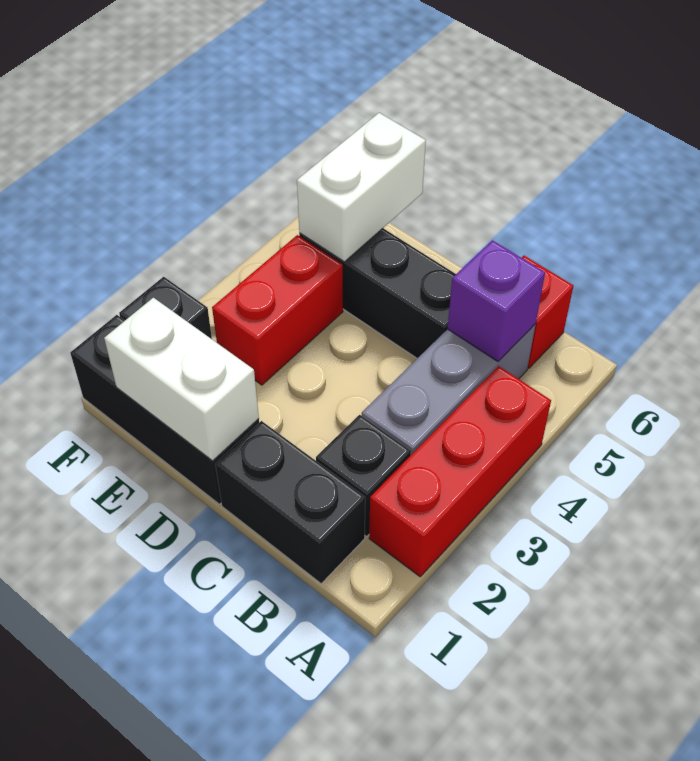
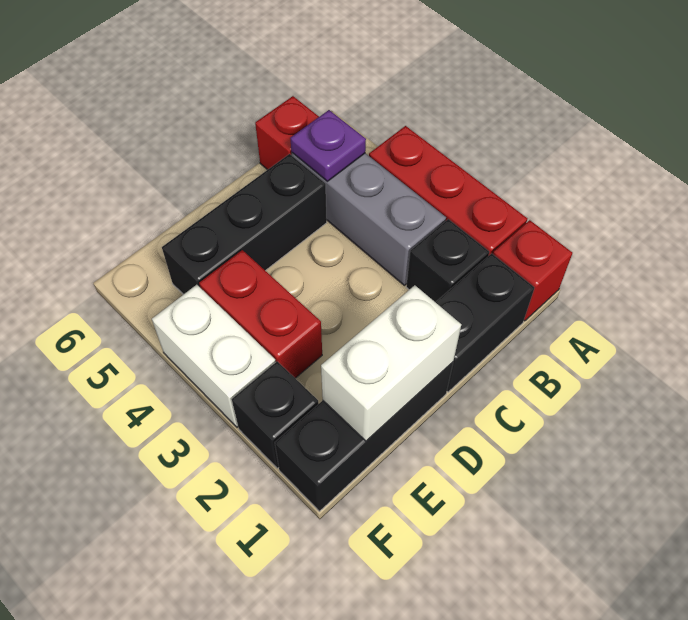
none -> red 1x1 brick [493,220,572,321]
purple 1x1 brick [447,240,545,361] -> purple 1x1 plate [290,110,366,181]
white 1x2 brick [297,113,426,262] -> white 1x2 brick moved to [152,285,276,427]

